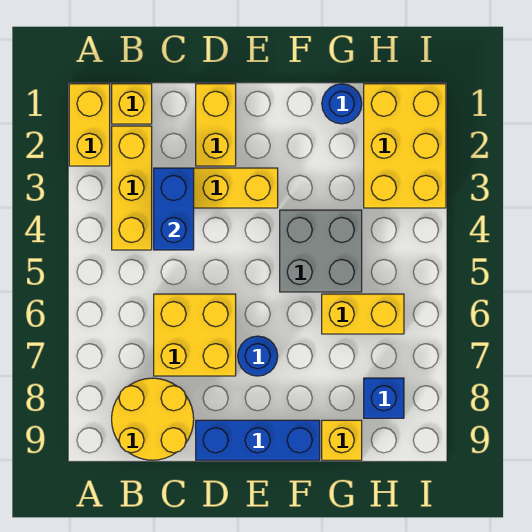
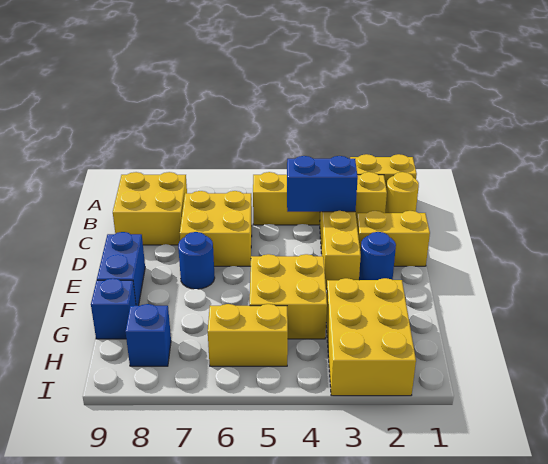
yellow 1x1 brick [112,84,152,124] -> yellow 1x1 round brick [385,172,419,213]
yellow 1x3 brick [112,126,152,250] -> yellow 1x4 brick [253,172,387,225]
yellow 2x2 round brick [112,378,194,460] -> yellow 2x2 brick [113,172,187,245]
blue 1x3 brick [196,420,320,460] -> blue 1x2 brick [97,232,145,306]
grey 2x2 brick [280,210,362,292] -> yellow 2x2 brick [250,254,327,339]
blue 1x1 round brick [322,84,362,124] -> blue 1x1 round brick moved to [359,232,396,280]
yellow 1x2 brick [322,294,404,334] -> yellow 1x2 brick turned to [208,304,288,366]
yellow 1x1 brick [322,420,362,460] -> blue 1x1 brick [91,278,136,339]
yellow 2x3 brick [364,84,446,208] -> yellow 2x3 brick turned to [326,278,416,396]

